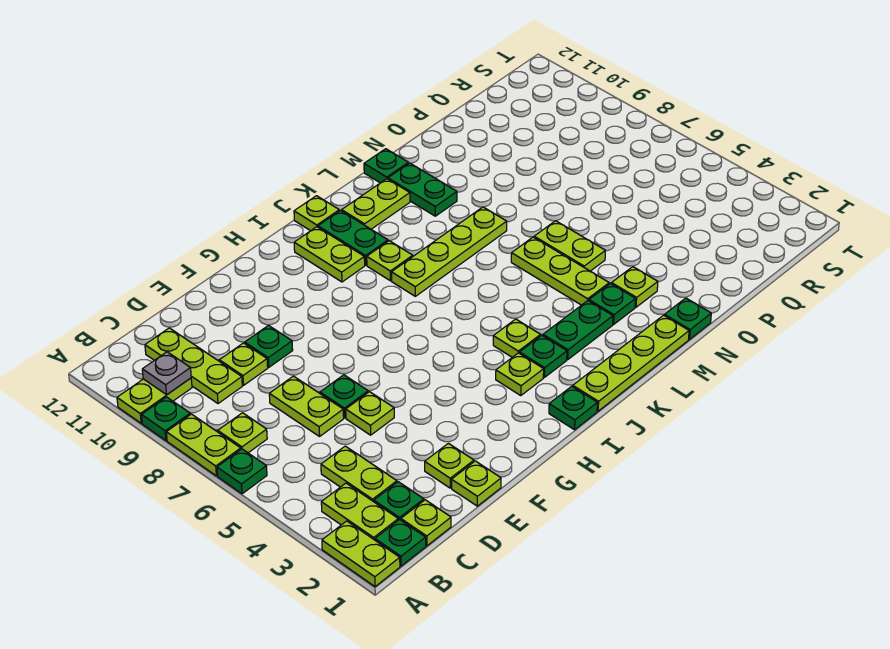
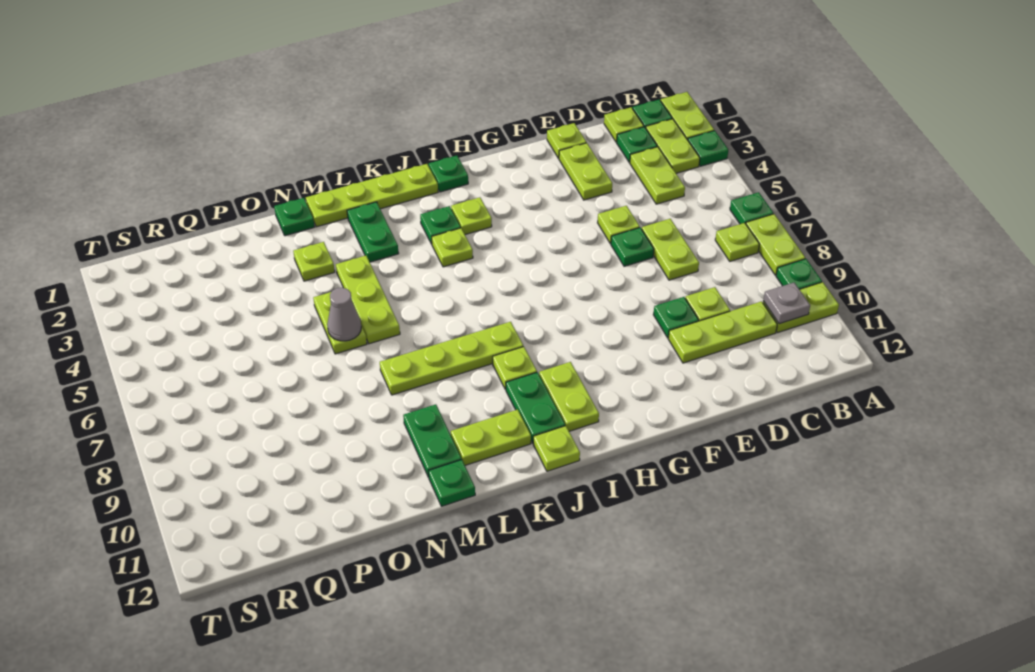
lime 1x3 plate [145,328,242,404] -> lime 1x3 plate turned to [668,301,777,363]
lime 1x1 plate [425,443,474,488] -> lime 1x2 plate [559,143,612,200]
green 1x2 plate [543,301,613,359] -> green 1x2 plate turned to [347,202,399,262]
green 1x1 plate [589,284,636,324] -> green 1x1 plate moved to [688,131,728,166]
none -> grey 1x1 cone [327,288,361,341]

